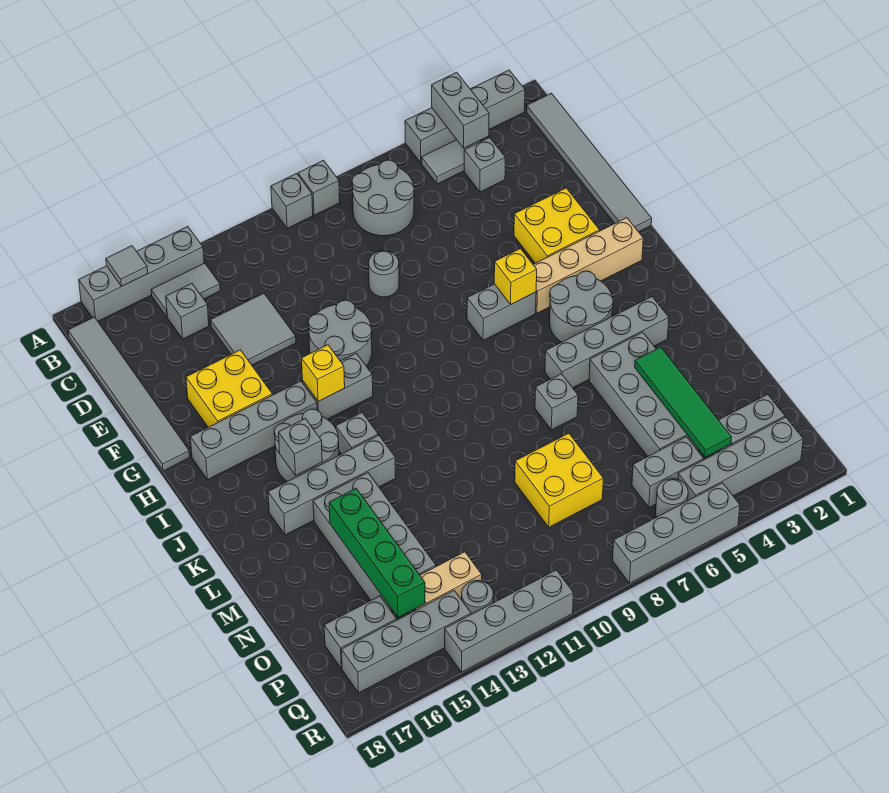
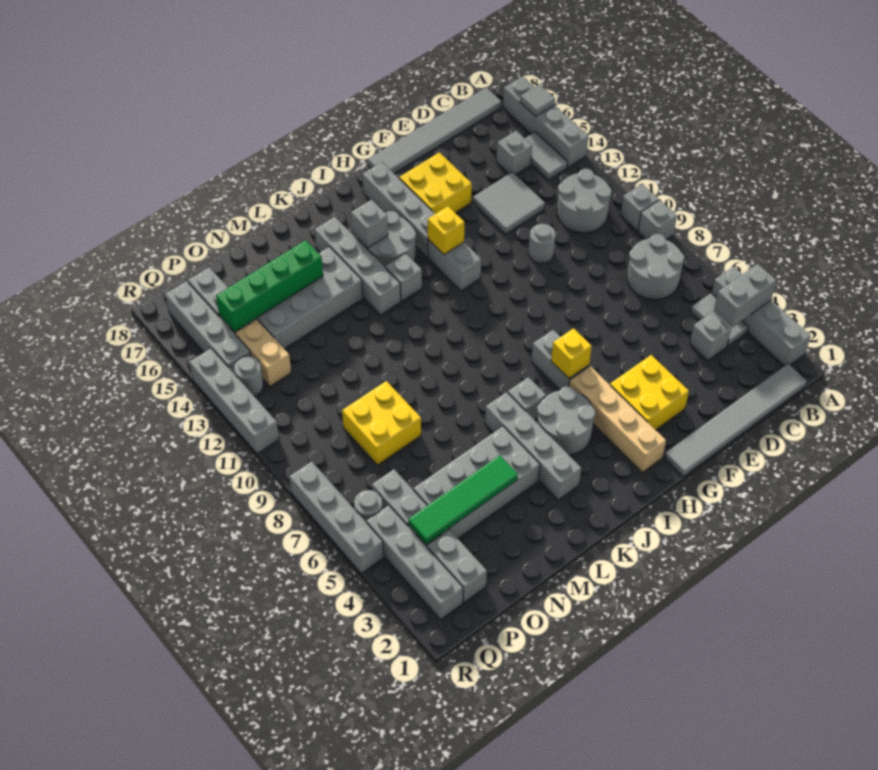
grey 1x1 round brick [369,251,399,297] -> grey 1x1 round brick moved to [529,224,556,263]
grey 2x2 round brick [308,300,372,366] -> grey 2x2 round brick moved to [557,169,612,233]
grey 1x1 brick [535,374,578,430] -> grey 1x1 brick moved to [508,377,546,420]

